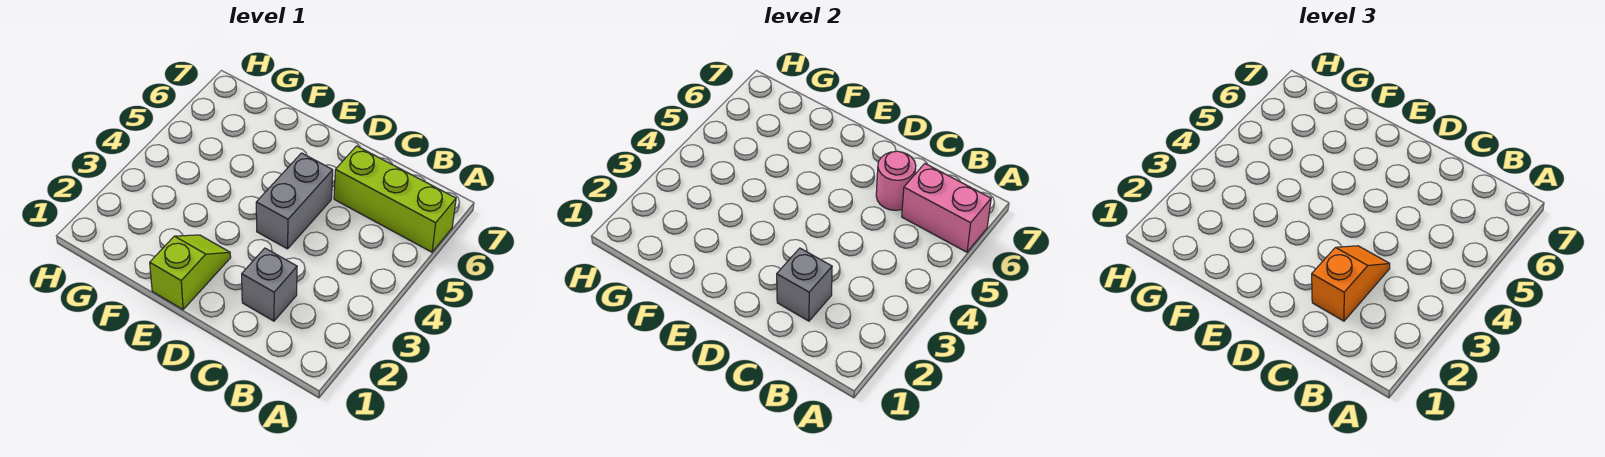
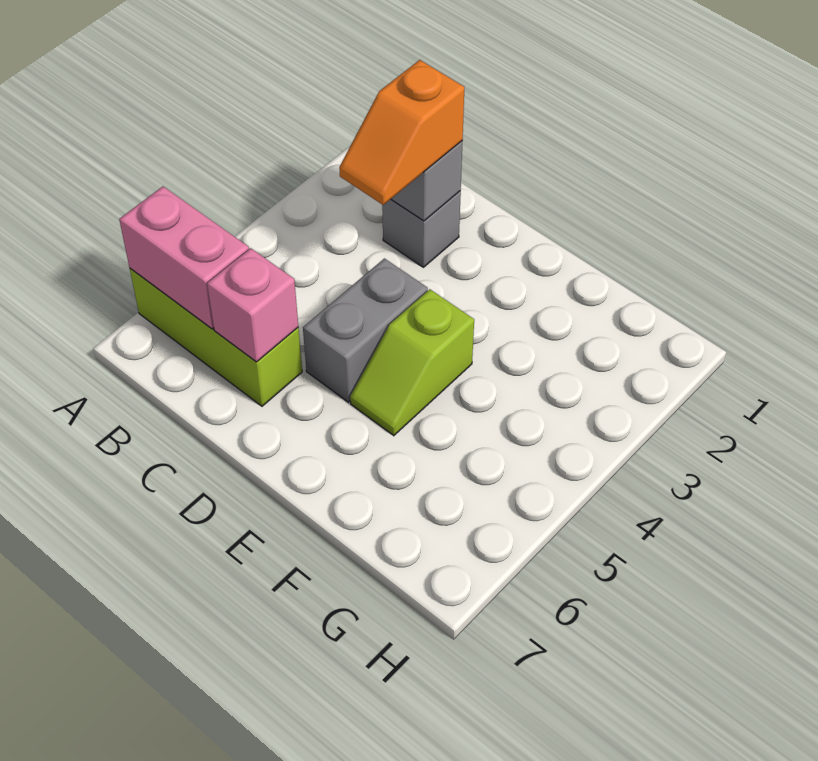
pink 1x1 round brick [876,151,916,210] -> pink 1x1 brick [207,248,298,362]
lime 1x2 slope [150,235,231,309] -> lime 1x2 slope moved to [350,289,474,436]

